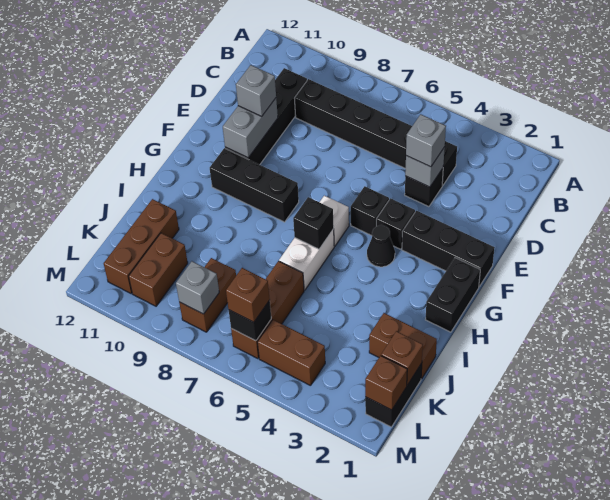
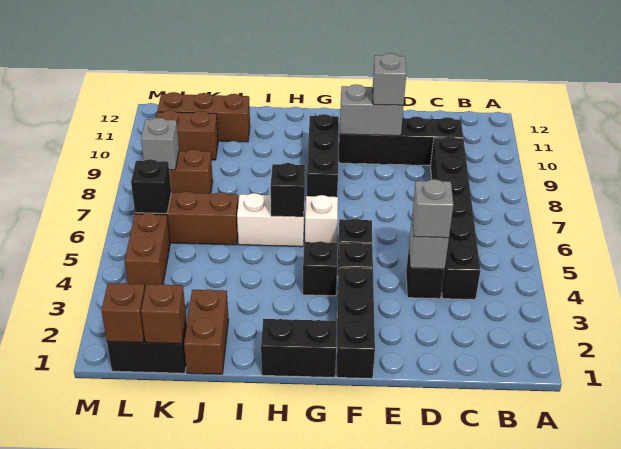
black 1x1 cone [367,225,395,267] -> black 1x1 brick [303,241,337,296]
brown 1x1 brick [226,268,270,322] -> none

